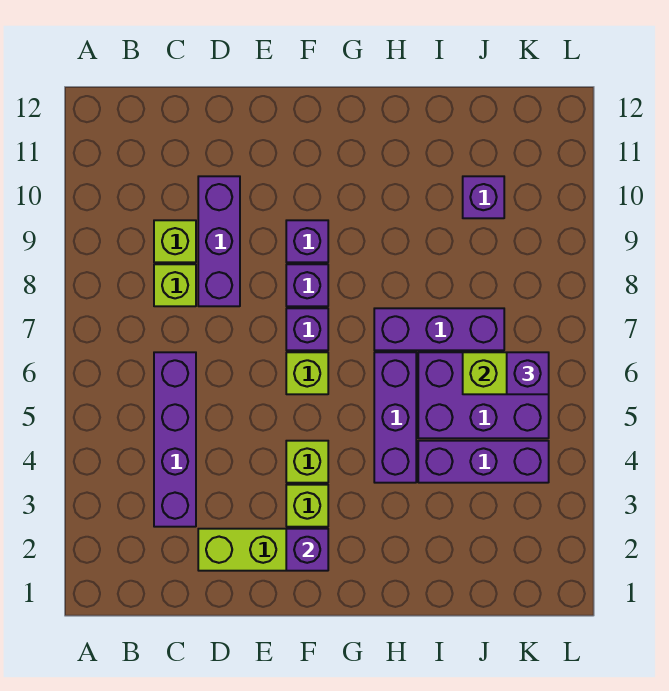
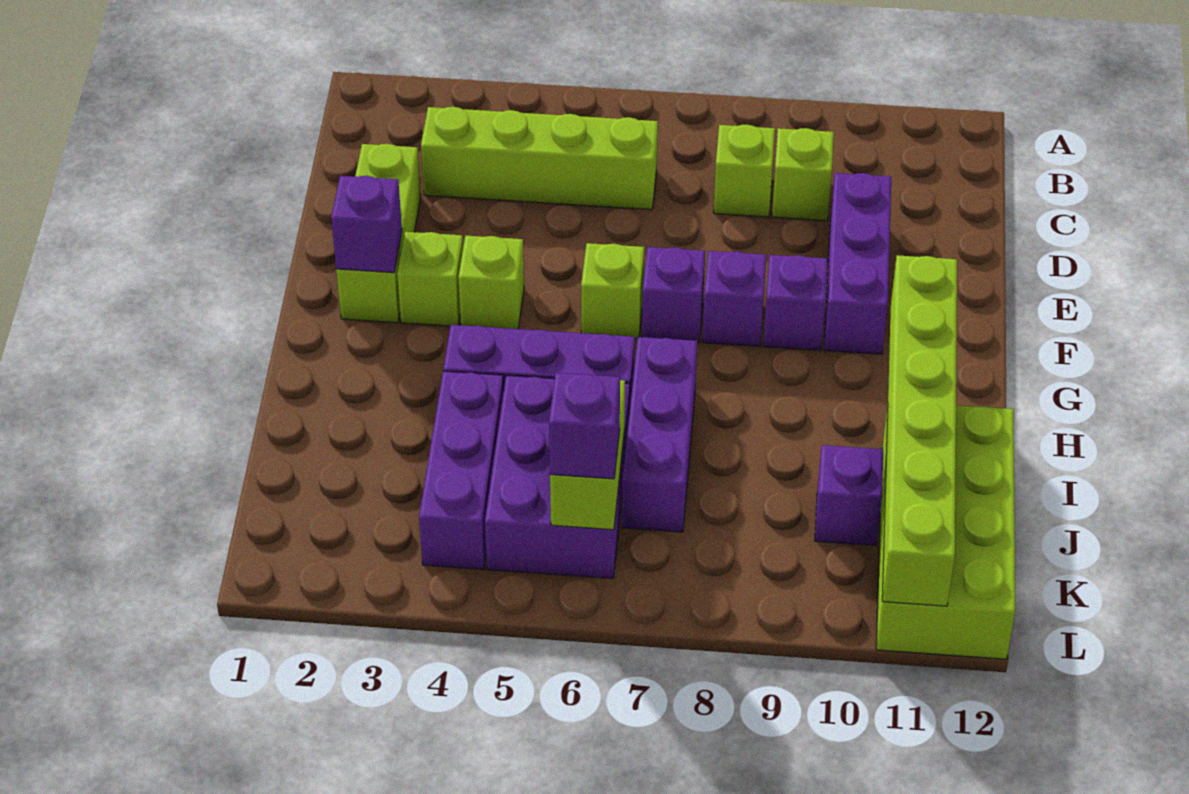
purple 1x4 brick [154,352,196,527] -> lime 1x4 brick [421,107,658,210]
purple 1x3 brick [198,176,240,306] -> purple 1x3 brick turned to [824,173,891,354]
none -> lime 1x6 brick [882,255,957,606]
none -> lime 2x4 brick [876,405,1015,659]

